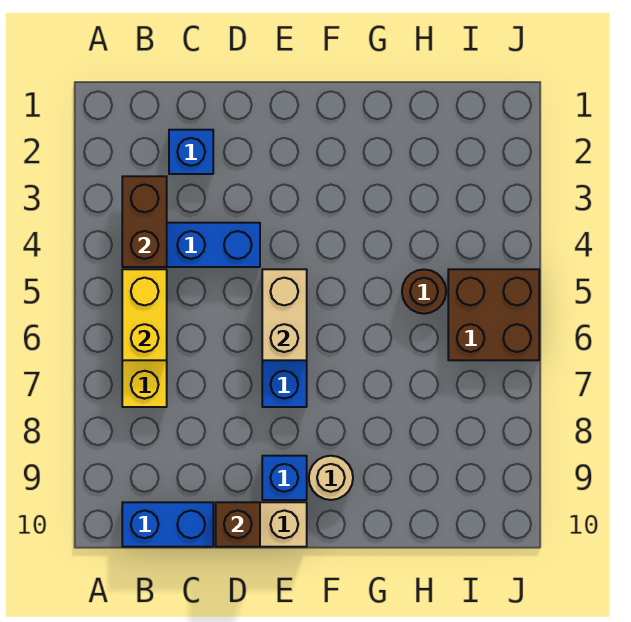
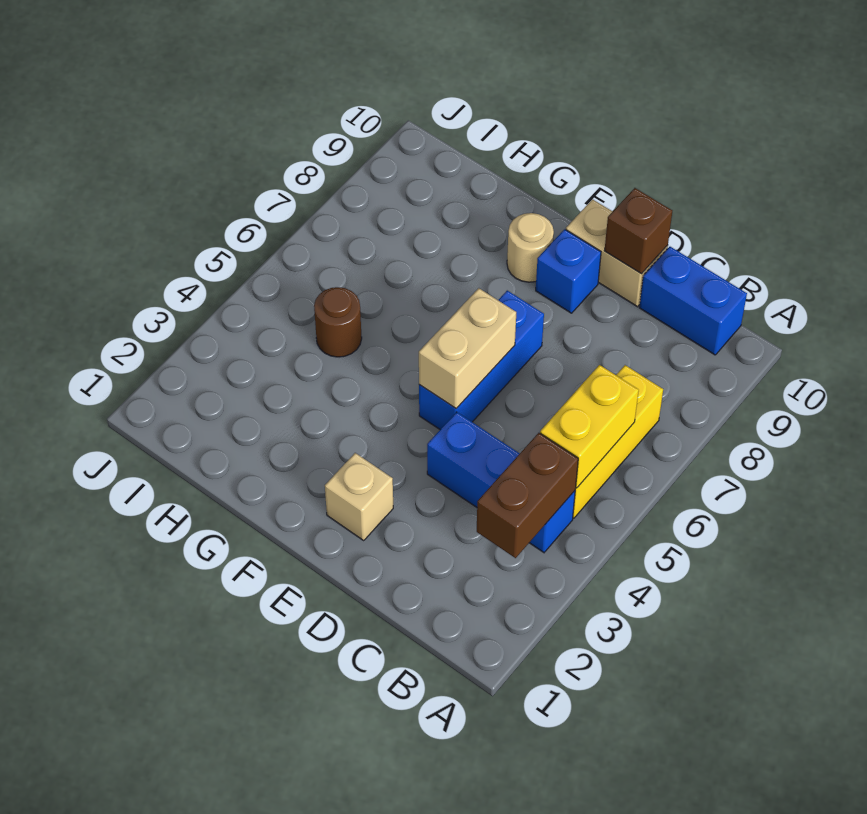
blue 1x1 brick [169,130,213,174] -> none
none -> tan 1x1 brick [325,453,393,540]
brown 2x2 brick [448,269,539,360] -> none

